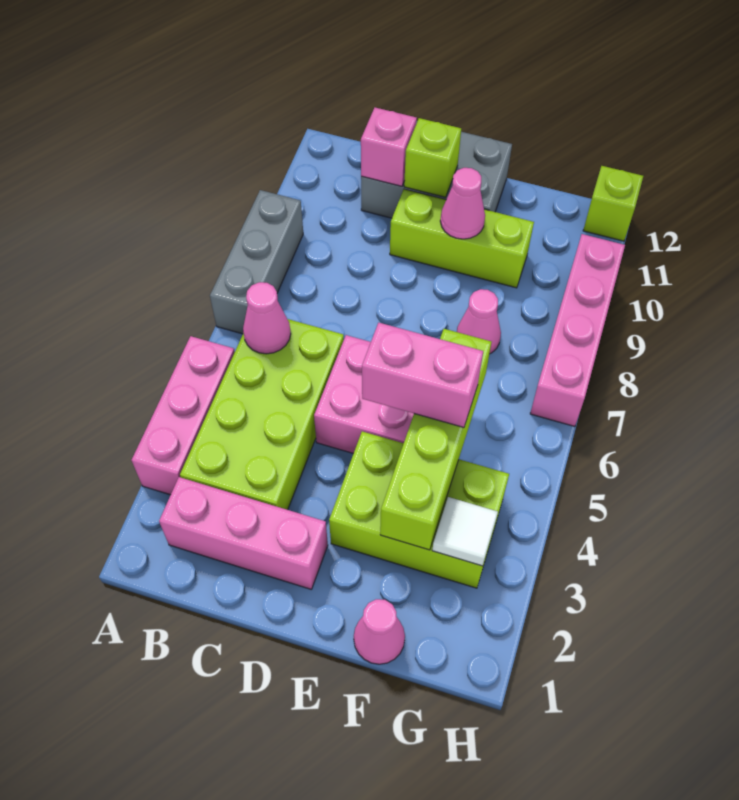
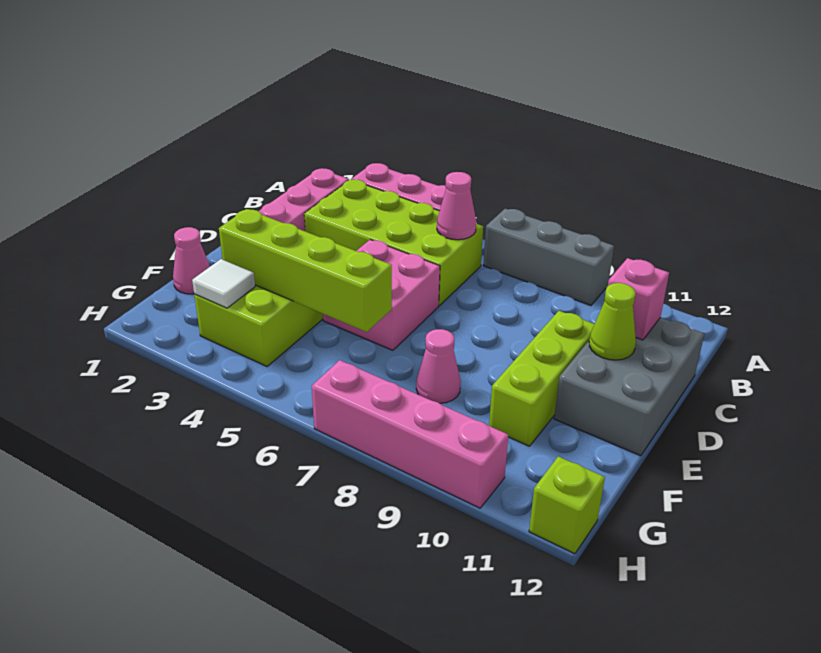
lime 1x1 brick [404,118,461,197] -> lime 1x1 cone [589,283,636,360]
pink 1x2 brick [362,323,483,427] -> none
pink 1x1 cone [440,168,485,239] -> none

